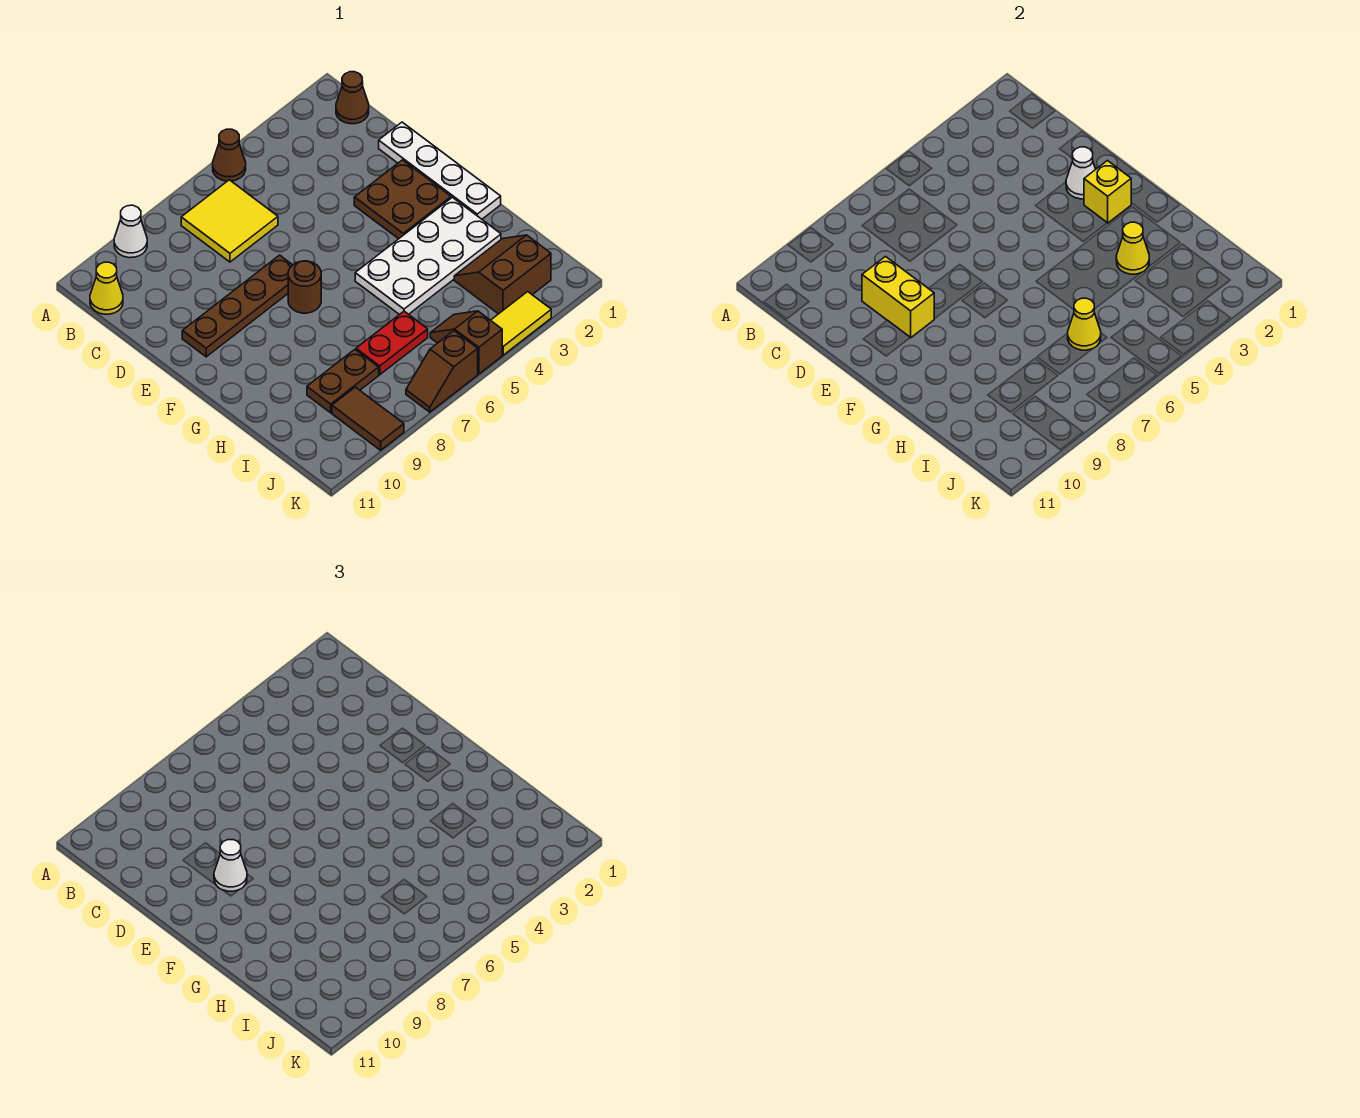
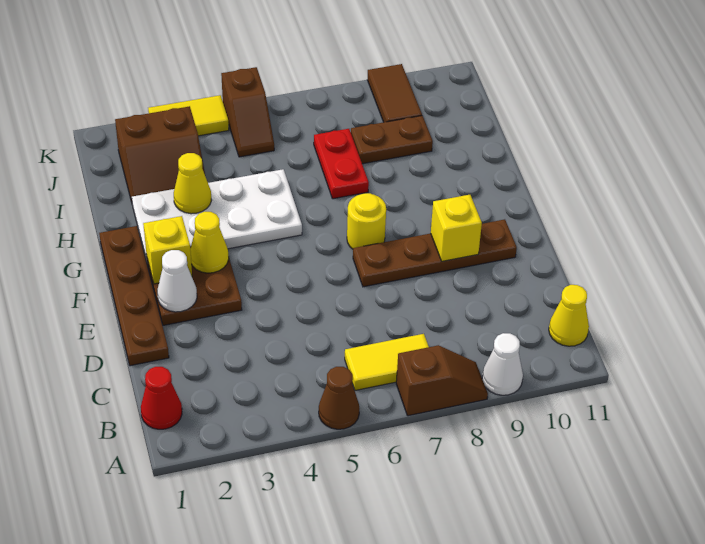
brown 1x1 cone [336,72,369,124] -> red 1x1 cone [141,367,182,429]
yellow 2x2 tile [181,180,278,262] -> yellow 1x2 tile [345,334,429,390]
white 1x4 plate [379,122,501,219] -> brown 1x4 plate [99,226,169,366]
yellow 1x2 brick [862,257,934,338] -> yellow 1x1 brick [431,195,482,261]
white 1x1 cone [214,840,247,891] -> none
brown 1x1 round brick [288,261,321,313] -> yellow 1x1 round brick [347,193,386,249]
red 1x2 plate [356,311,428,375] -> red 1x2 plate turned to [314,129,369,199]
yellow 1x1 cone [1068,298,1101,350] -> yellow 1x1 cone moved to [190,212,229,273]
brown 1x2 slope [406,331,478,412] -> brown 1x2 slope moved to [396,345,488,416]

